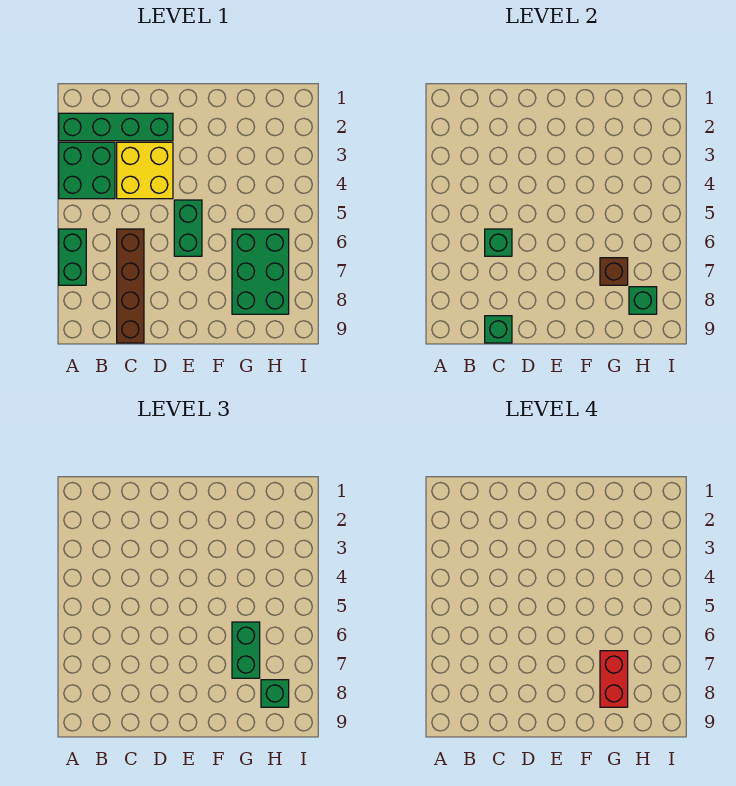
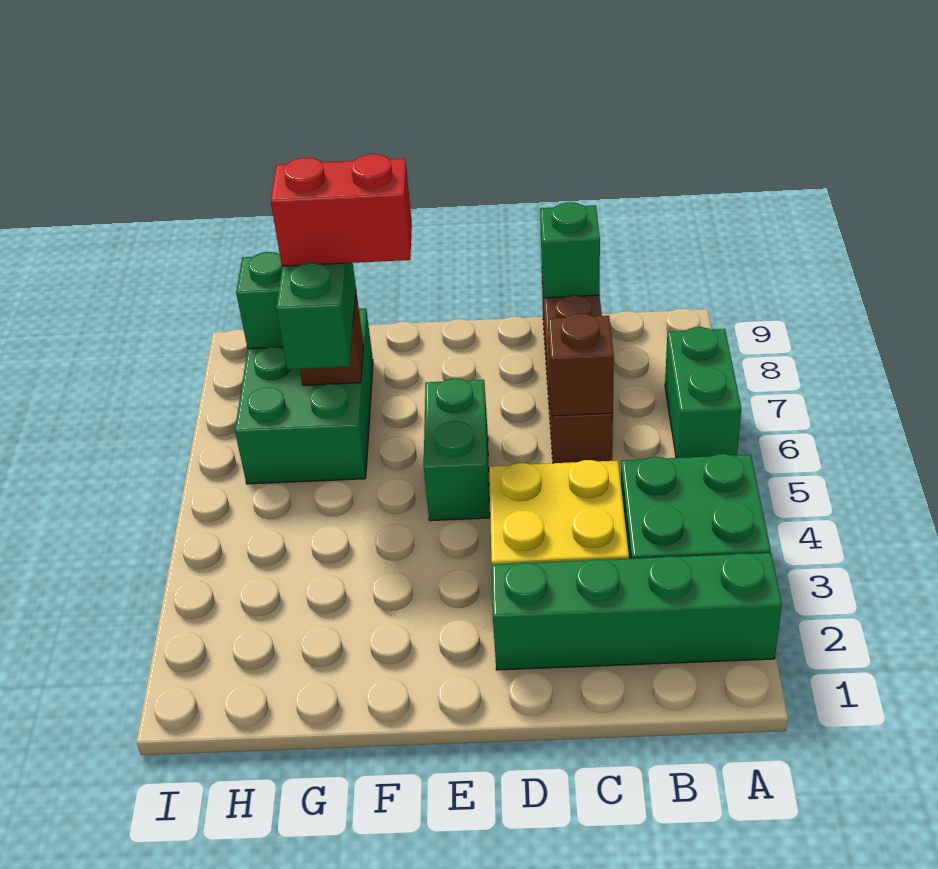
green 1x1 brick [485,229,512,256] -> brown 1x1 brick [548,313,614,416]
red 1x2 brick [600,651,628,707] -> red 1x2 brick turned to [271,154,412,266]
green 1x1 brick [261,680,289,707] -> none

